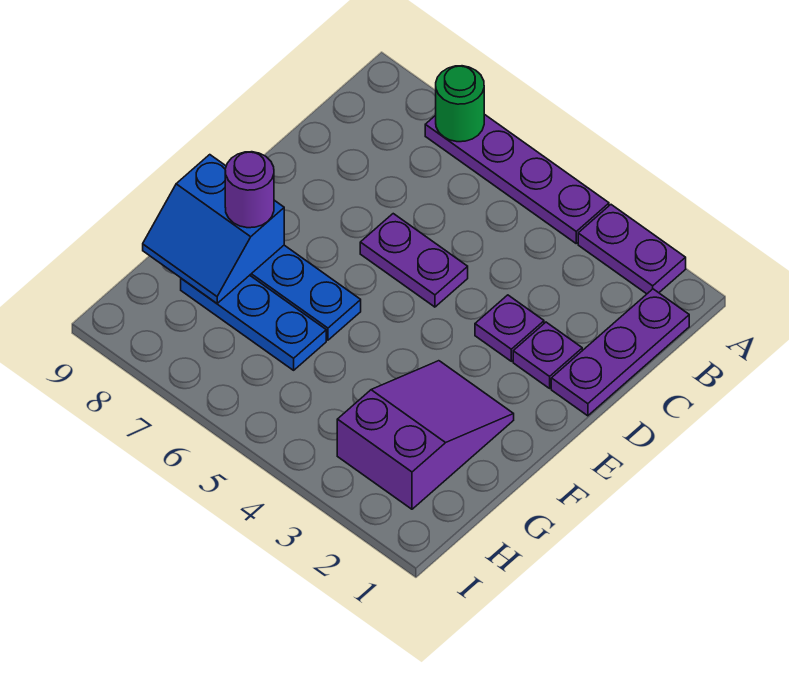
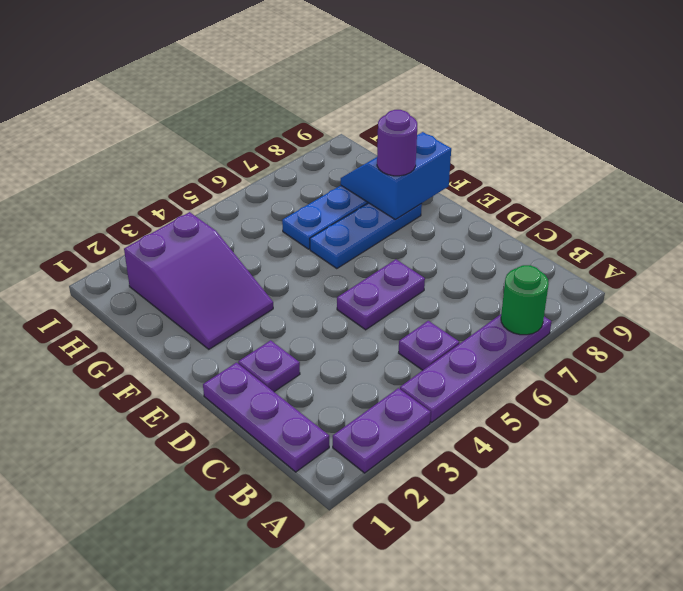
purple 1x1 plate [475,295,544,361] -> purple 1x1 plate moved to [399,321,459,370]

